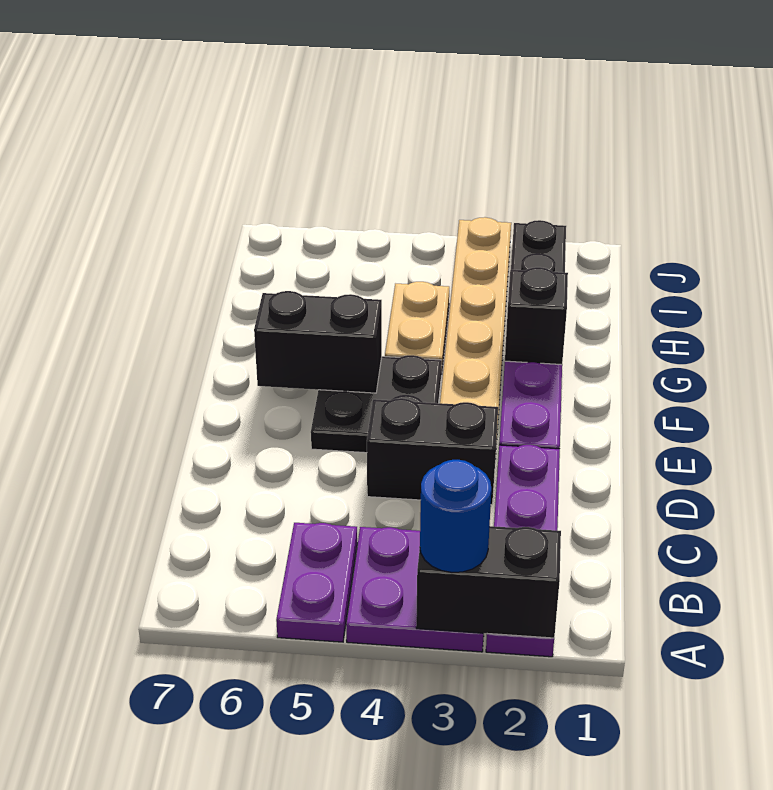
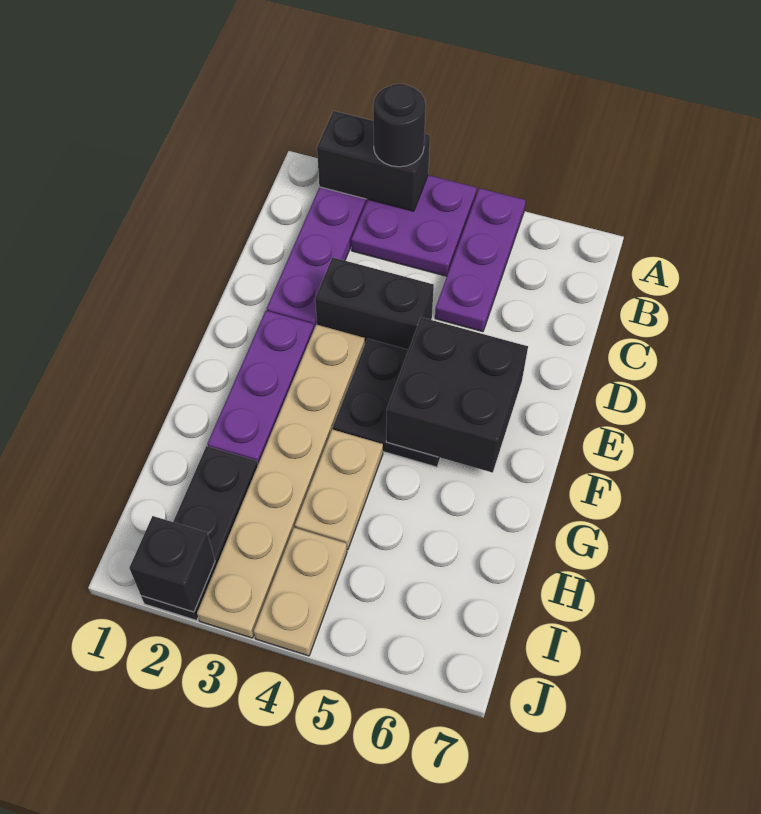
blue 1x1 round brick [420,460,491,572] -> black 1x1 round brick [373,84,426,167]
purple 1x2 plate [276,523,357,642] -> purple 1x3 plate [435,188,526,332]
black 1x2 brick [254,291,382,393] -> black 2x2 brick [386,317,528,473]
black 1x1 brick [505,267,568,365] -> black 1x1 brick moved to [129,516,215,612]
none -> tan 1x2 plate [254,528,347,656]

